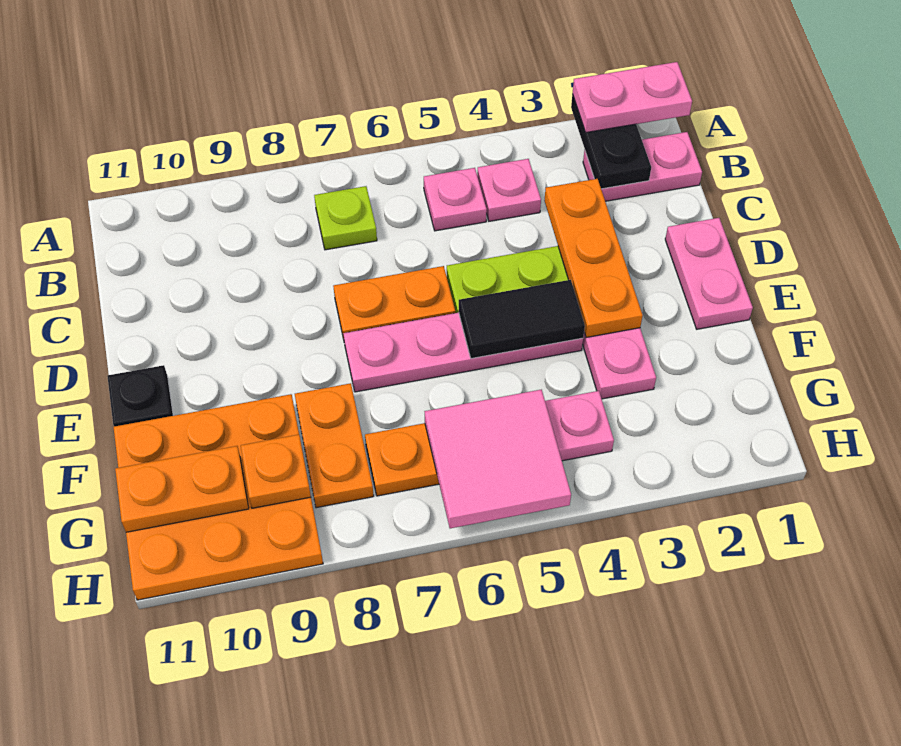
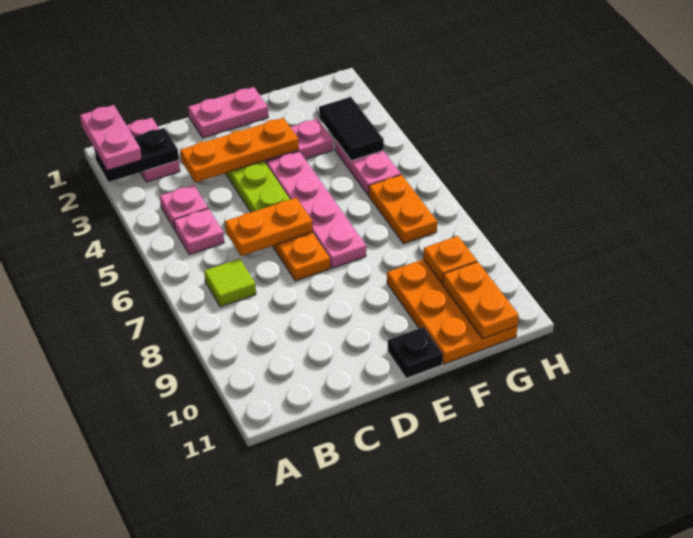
lime 1x1 plate [314,186,377,250] -> lime 1x1 tile [204,259,256,307]
black 1x2 tile [459,280,585,358] -> black 1x2 tile moved to [319,97,384,161]
orange 1x2 plate [295,383,374,508] -> orange 1x2 plate moved to [225,198,313,256]
orange 3x3 plate [114,394,323,600] -> orange 2x3 plate [387,259,517,364]
pink 2x2 tile [424,390,571,528] -> none

